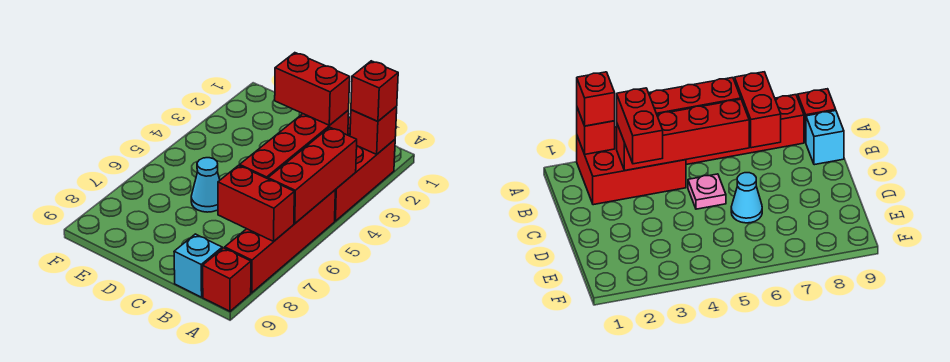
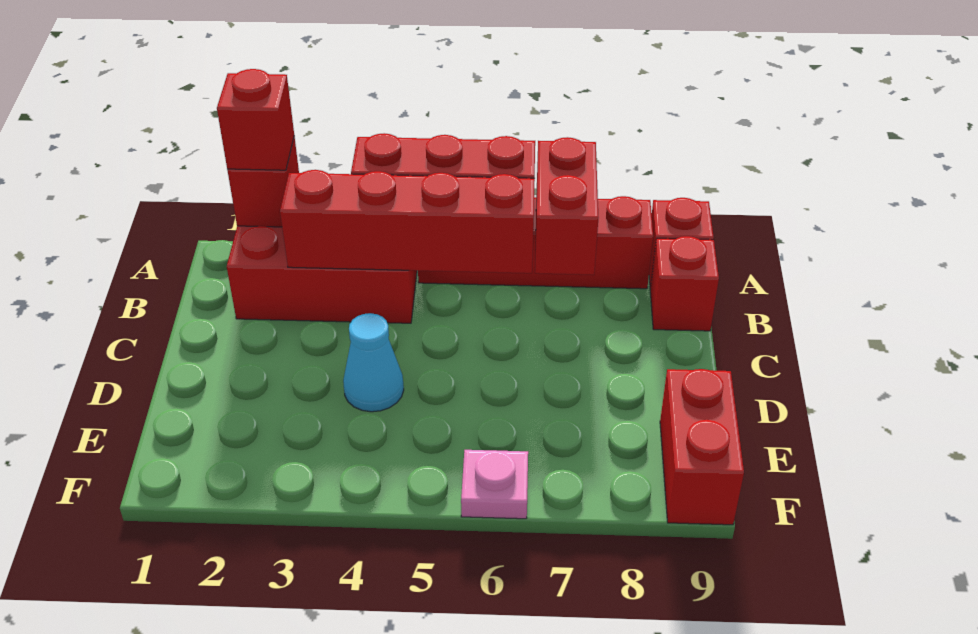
red 1x2 brick [275,53,350,125] -> red 1x2 brick moved to [660,369,744,525]
cyan 1x1 brick [174,234,222,297] -> red 1x1 brick [650,236,719,331]
pink 1x1 plate [688,174,726,209] -> pink 1x1 plate moved to [461,450,528,519]
cyan 1x1 cone [191,158,220,212] -> cyan 1x1 cone moved to [343,313,404,412]

